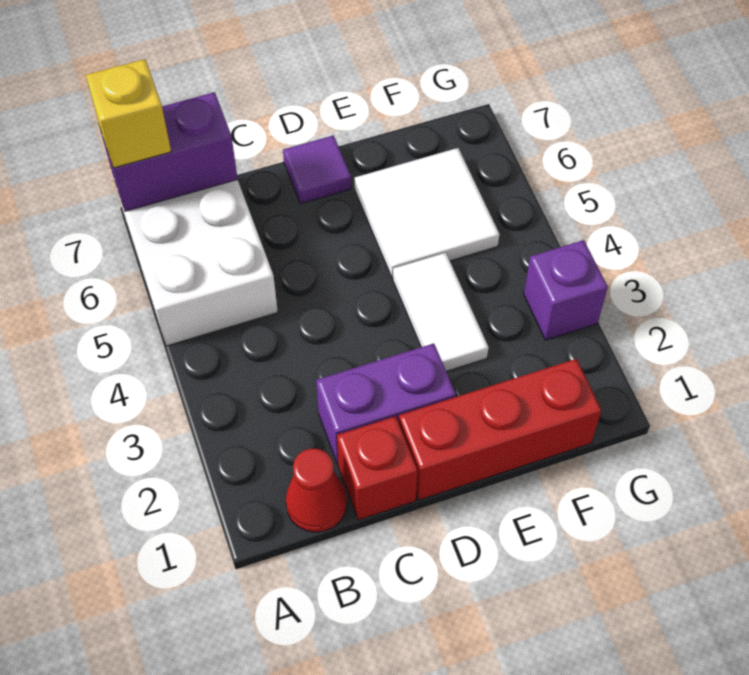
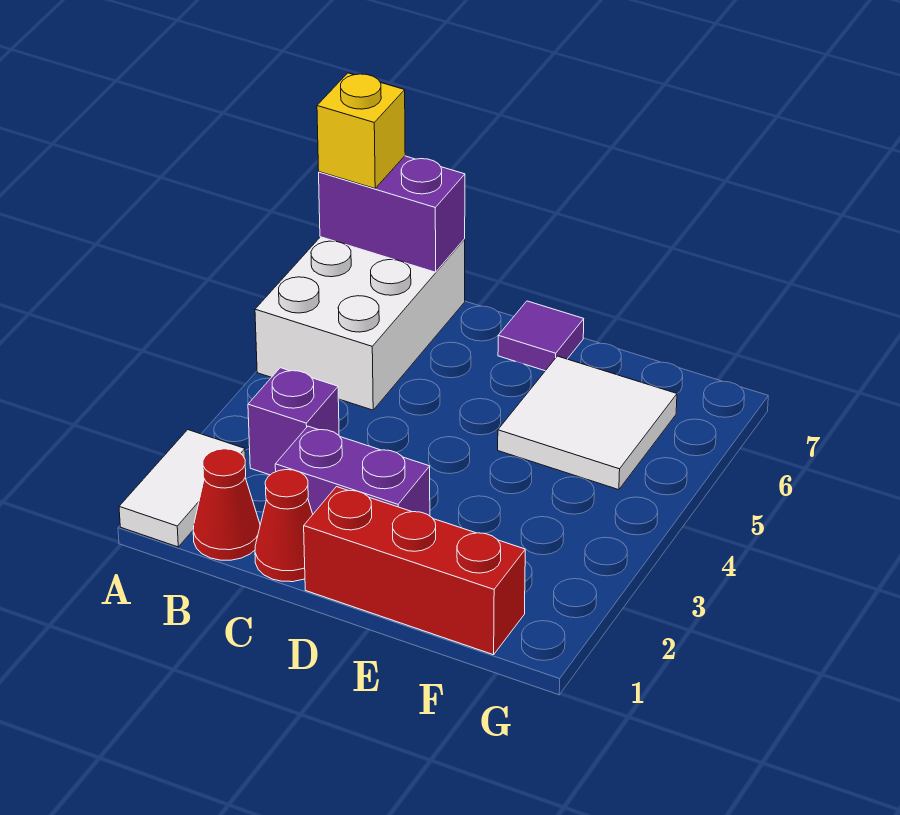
red 1x1 brick [337,416,418,520] -> red 1x1 cone [255,470,313,582]
white 1x2 tile [393,253,489,371] -> white 1x2 tile moved to [119,430,246,547]
purple 1x1 brick [524,240,608,340] -> purple 1x1 brick moved to [248,368,339,475]

